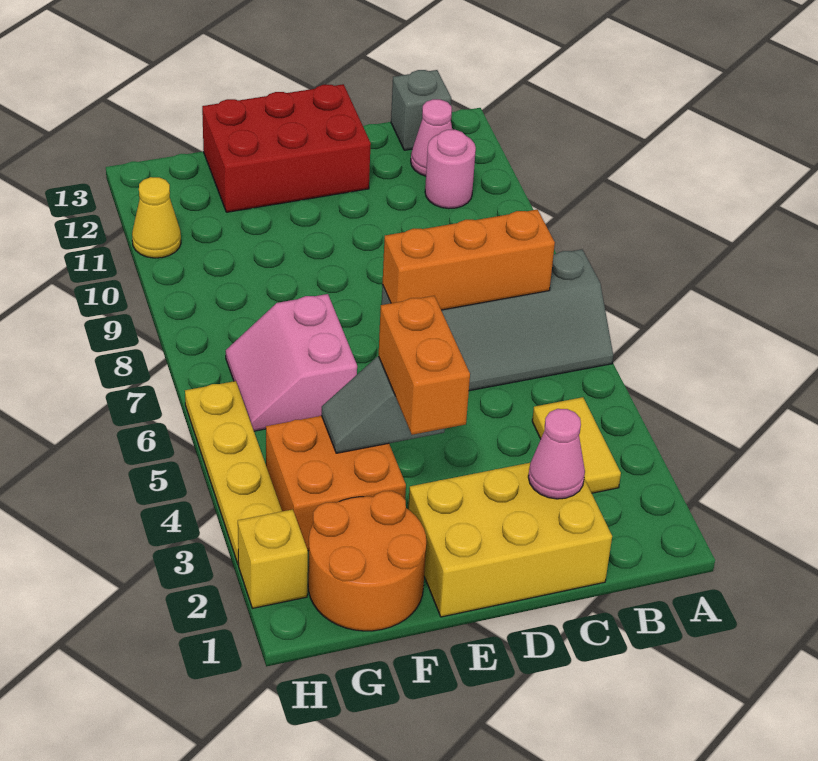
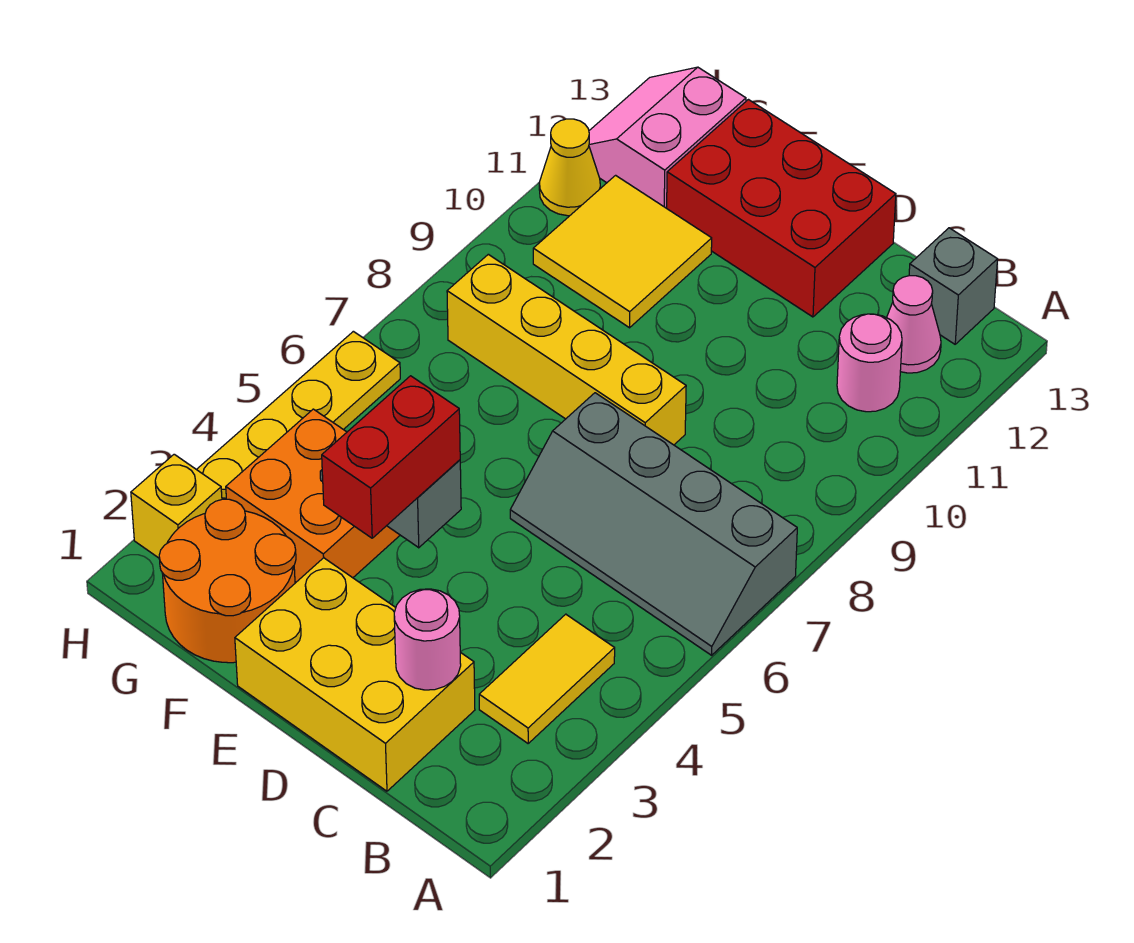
orange 1x3 brick [383,210,555,310] -> none
pink 1x1 cone [528,409,585,499] -> pink 1x1 round brick [394,589,461,690]
none -> yellow 1x4 brick [447,254,686,445]
orange 1x2 brick [379,296,470,435] -> red 1x2 brick [322,376,460,538]
pink 2x2 slope [226,294,357,431] -> pink 2x2 slope moved to [589,67,746,208]
none -> yellow 2x2 tile [533,175,712,328]

